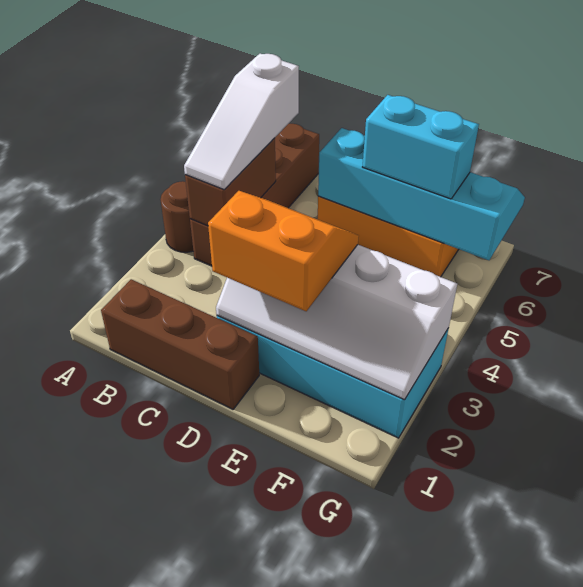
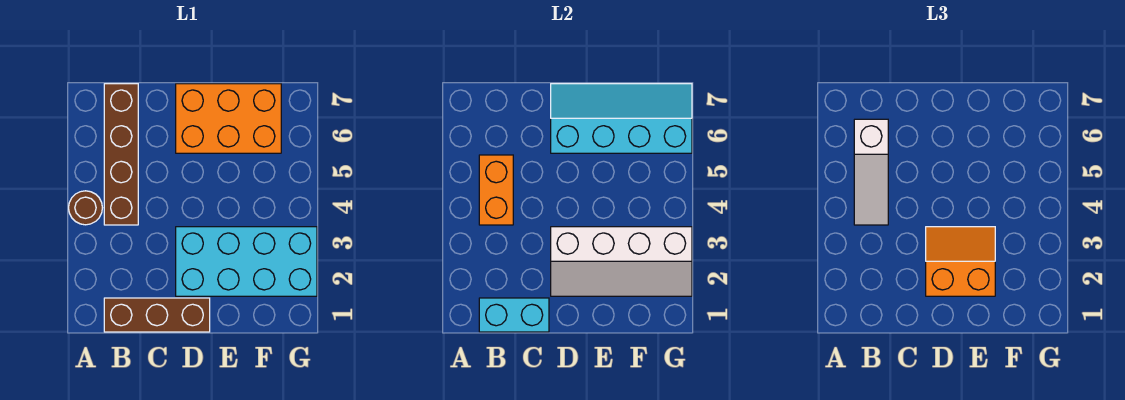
brown 1x2 brick [185,138,276,226] -> orange 1x2 brick [479,155,513,225]
cyan 1x2 brick [363,95,479,199] -> cyan 1x2 brick moved to [479,298,549,332]

